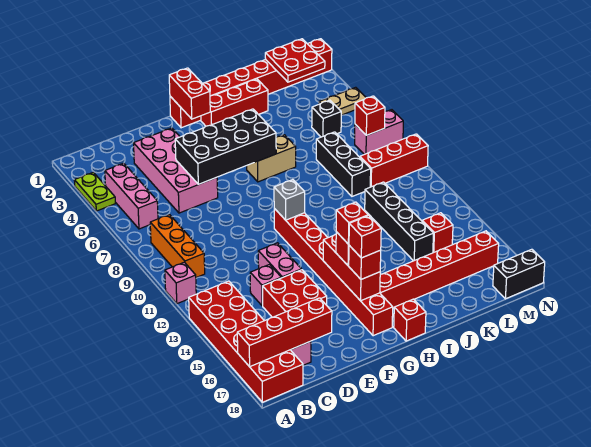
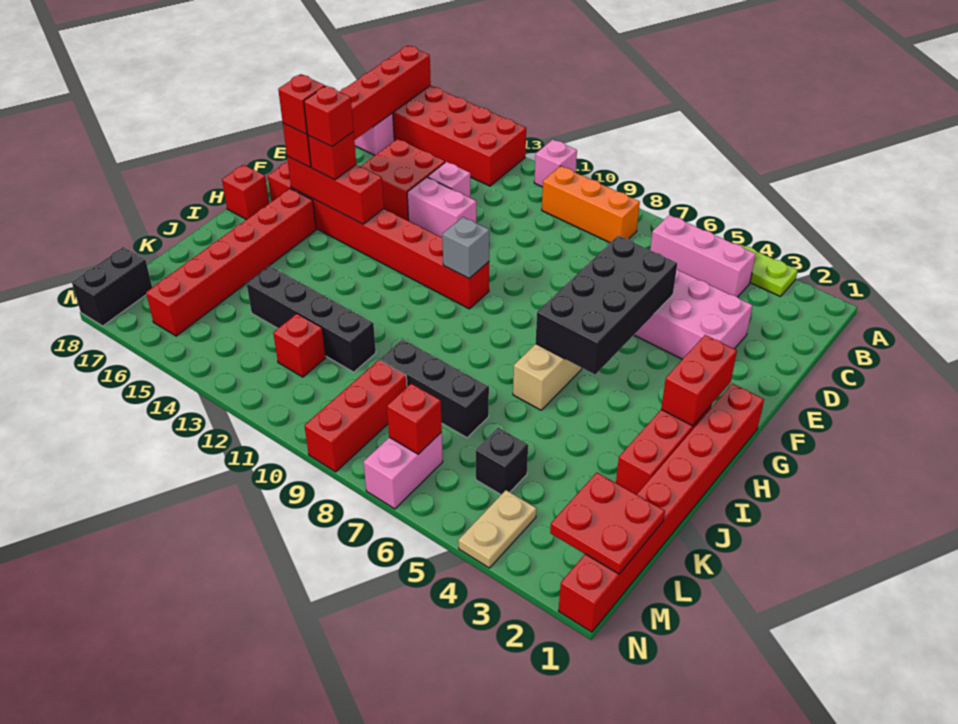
red 1x2 brick [169,68,210,119] -> red 1x2 brick turned to [661,335,737,426]
red 1x1 brick [422,213,453,253] -> red 1x1 brick moved to [273,314,326,377]

